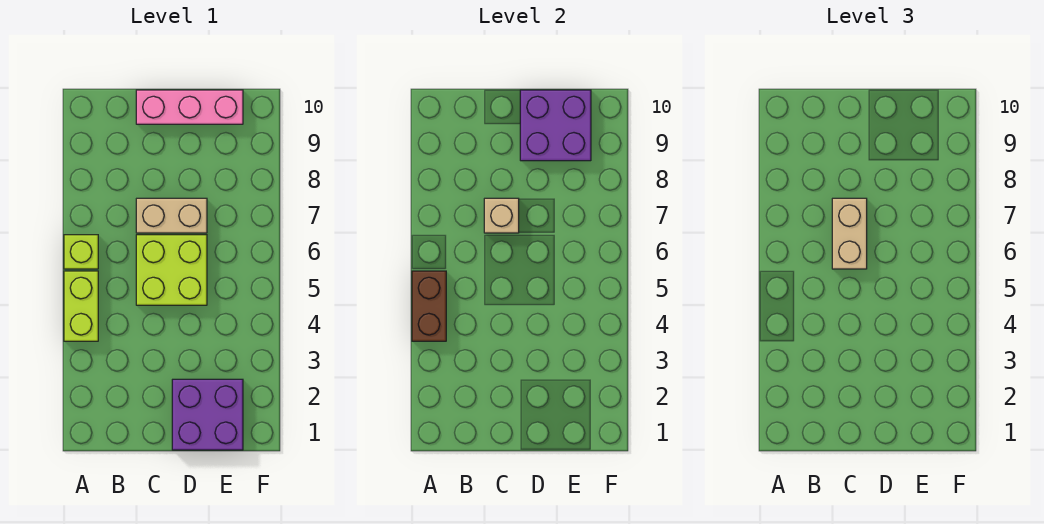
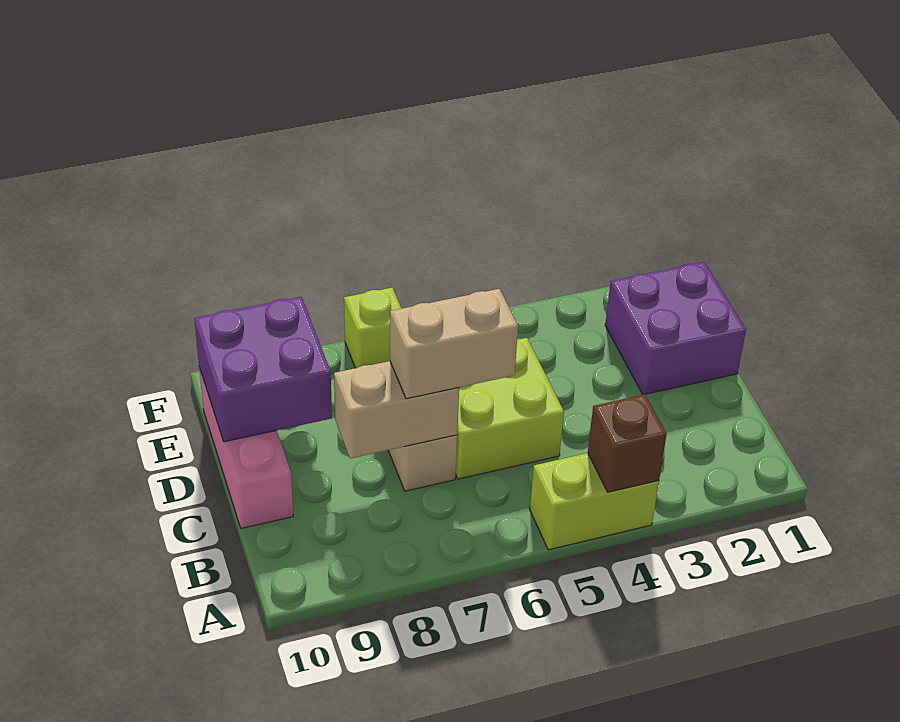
brown 1x2 brick [412,271,446,341] -> brown 1x1 brick [588,394,667,492]
lime 1x1 brick [64,235,98,269] -> lime 1x1 brick moved to [344,288,402,368]
tan 1x1 brick [484,198,519,233] -> tan 1x2 brick [334,361,459,458]

